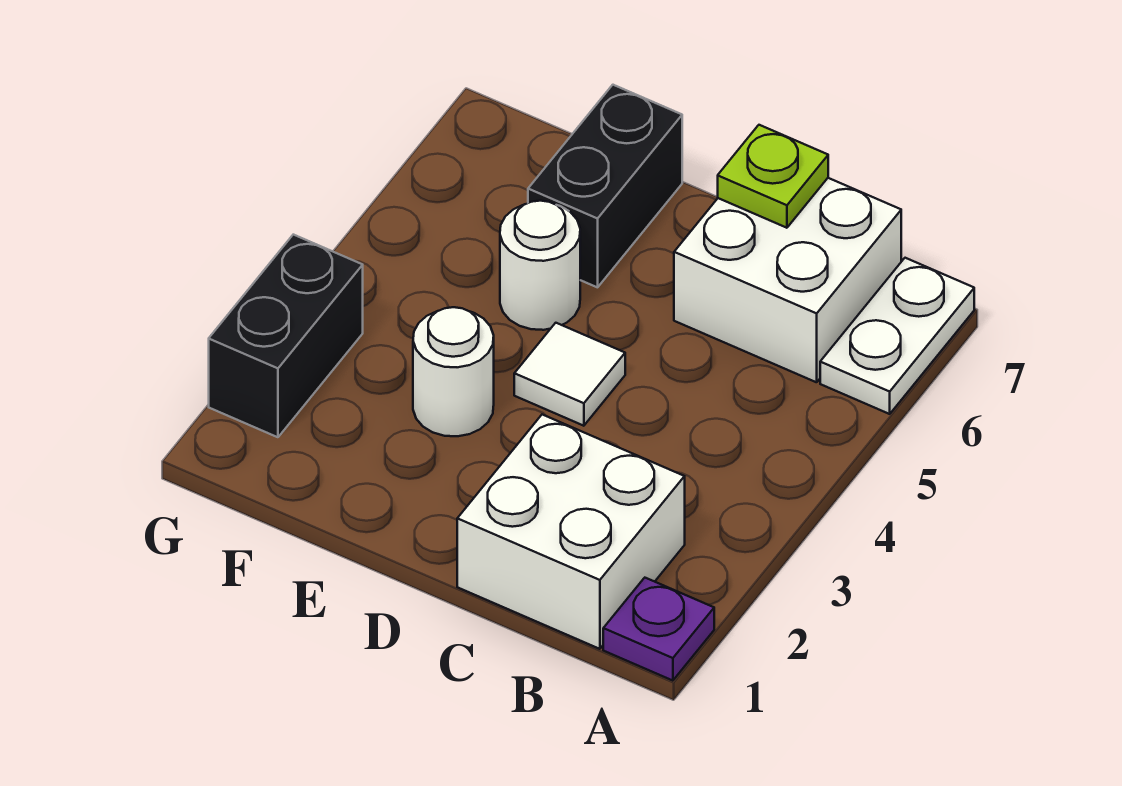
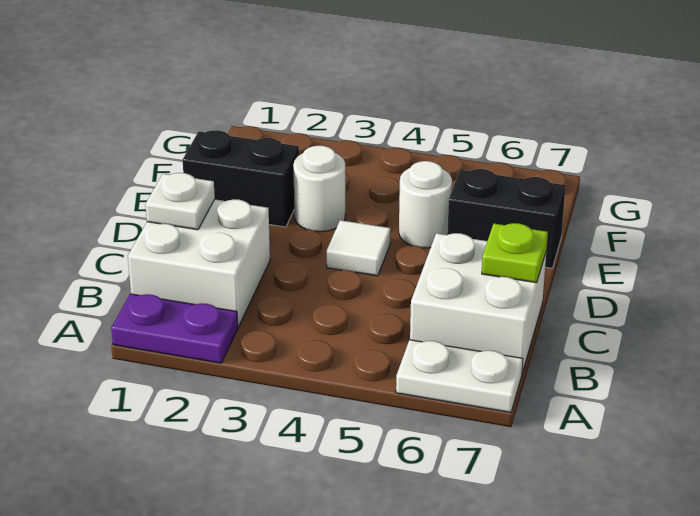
purple 1x1 plate [603,578,714,681] -> purple 1x2 plate [111,294,238,363]
none -> white 1x1 plate [145,173,215,230]
black 1x2 brick [209,235,363,437] -> black 1x2 brick moved to [183,130,299,227]

